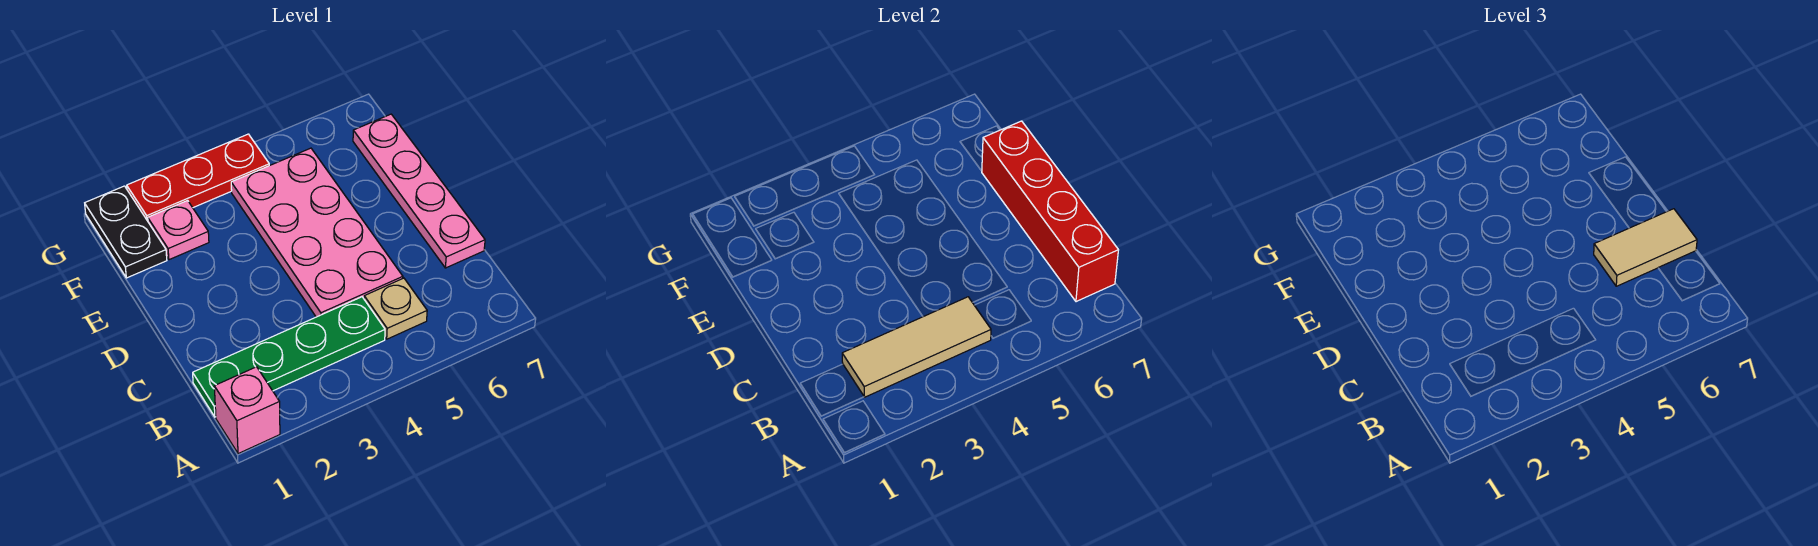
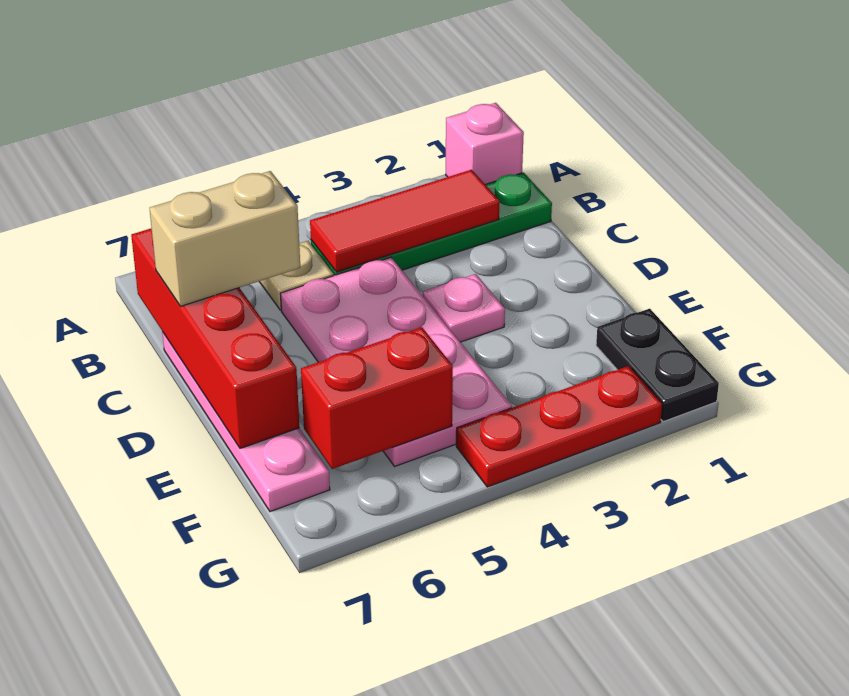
tan 1x3 tile [842,297,991,397] -> red 1x3 tile [310,170,500,272]
tan 1x2 tile [1594,209,1697,286] -> tan 1x2 brick [150,171,300,306]
pink 1x1 plate [148,201,209,260] -> pink 1x1 plate moved to [423,274,505,342]
none -> red 1x2 brick [301,327,453,469]

